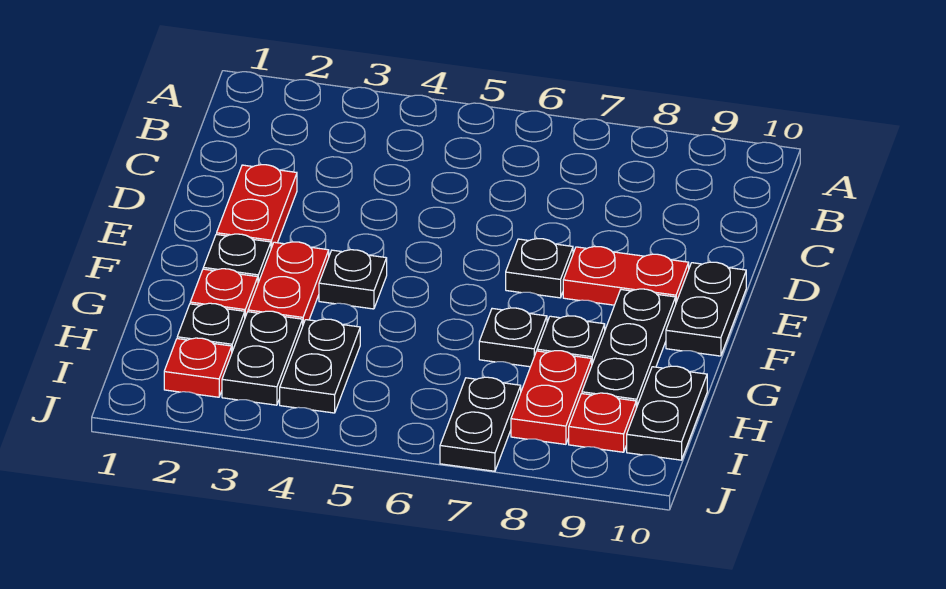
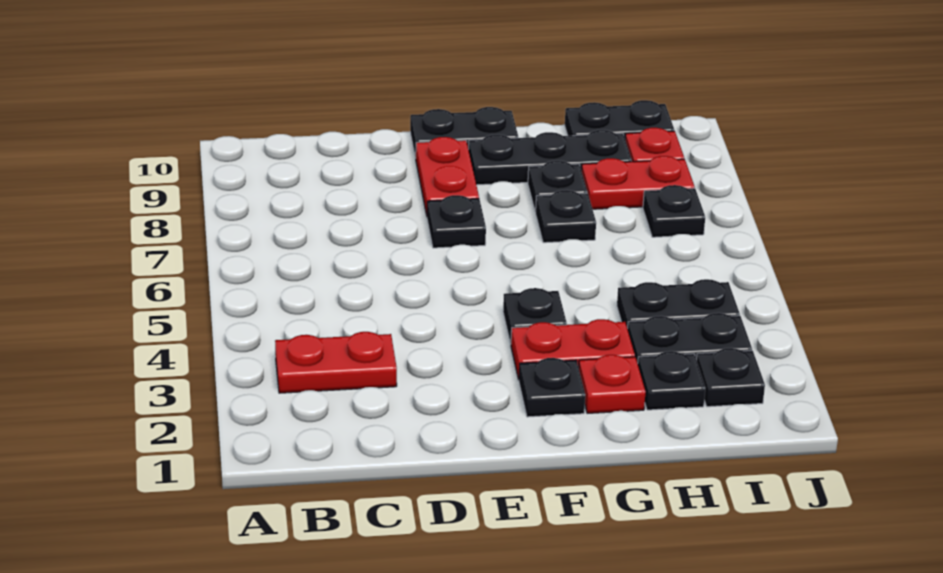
red 1x2 plate [217,165,297,248] -> red 1x2 plate moved to [275,332,397,393]
red 1x1 plate [164,338,232,397] -> black 1x1 plate [697,348,765,407]
black 1x2 plate [440,377,521,471] -> black 1x1 plate [643,185,705,237]

